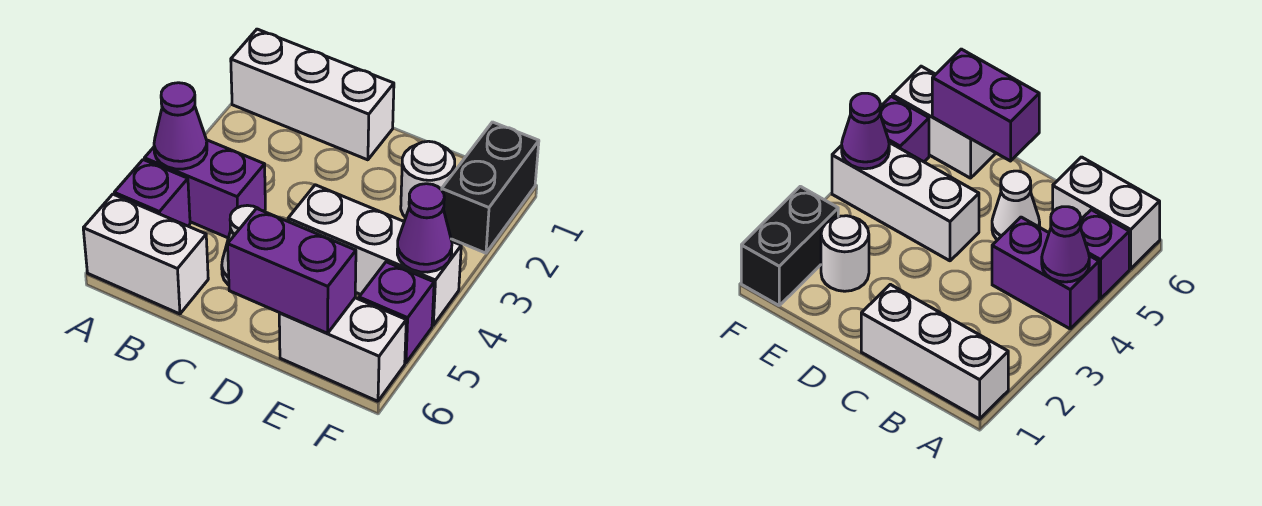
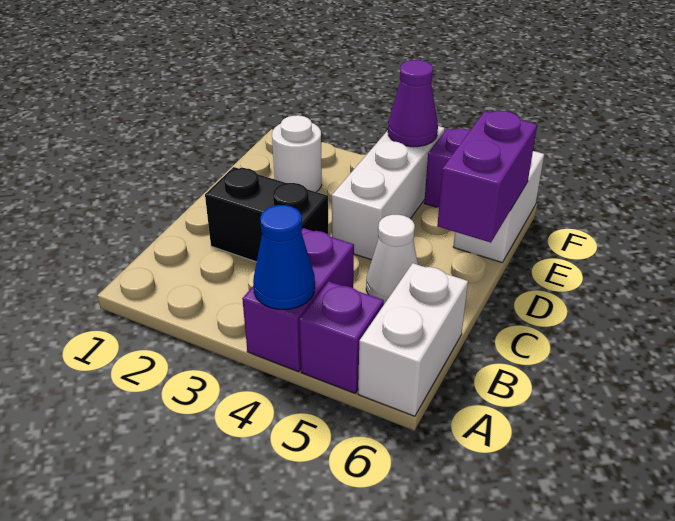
white 1x3 brick [231,29,394,160] -> none
purple 1x1 cone [154,83,207,169] -> blue 1x1 cone [253,205,315,309]
black 1x2 brick [442,122,539,253] -> black 1x2 brick moved to [205,167,328,262]

